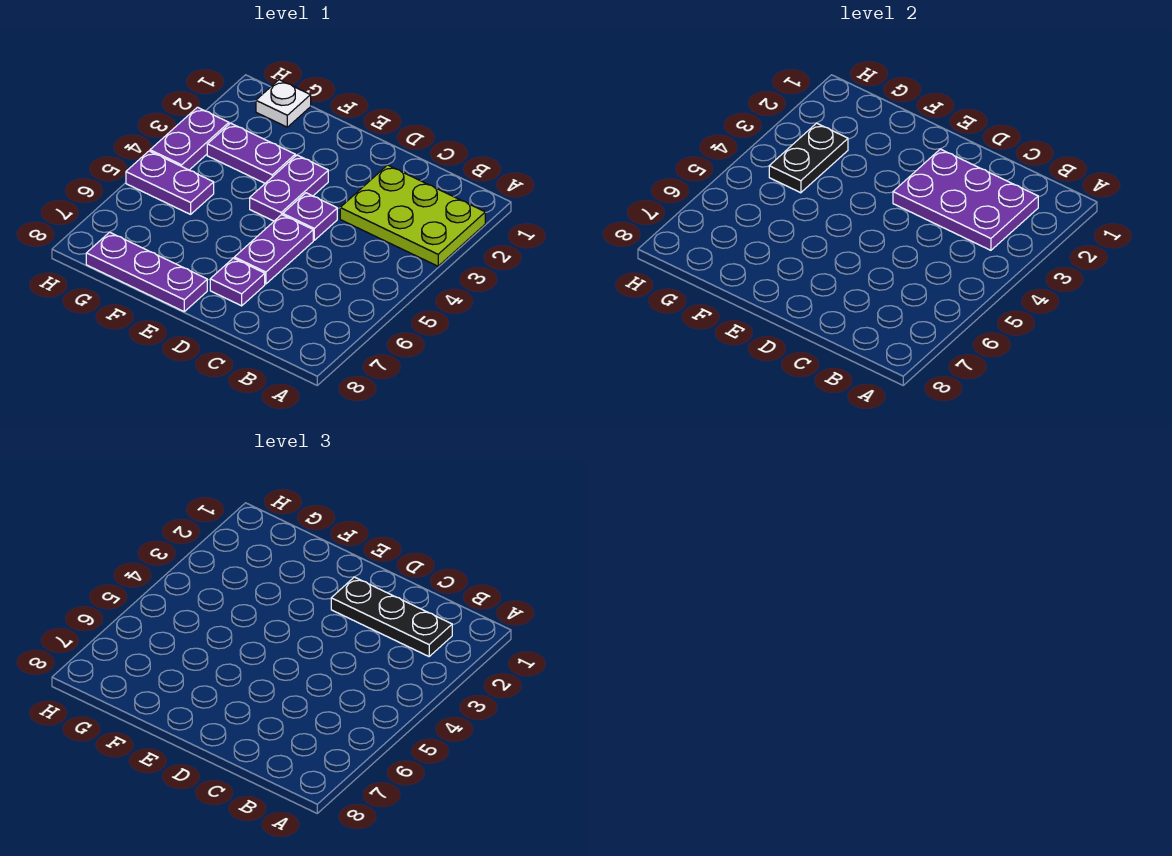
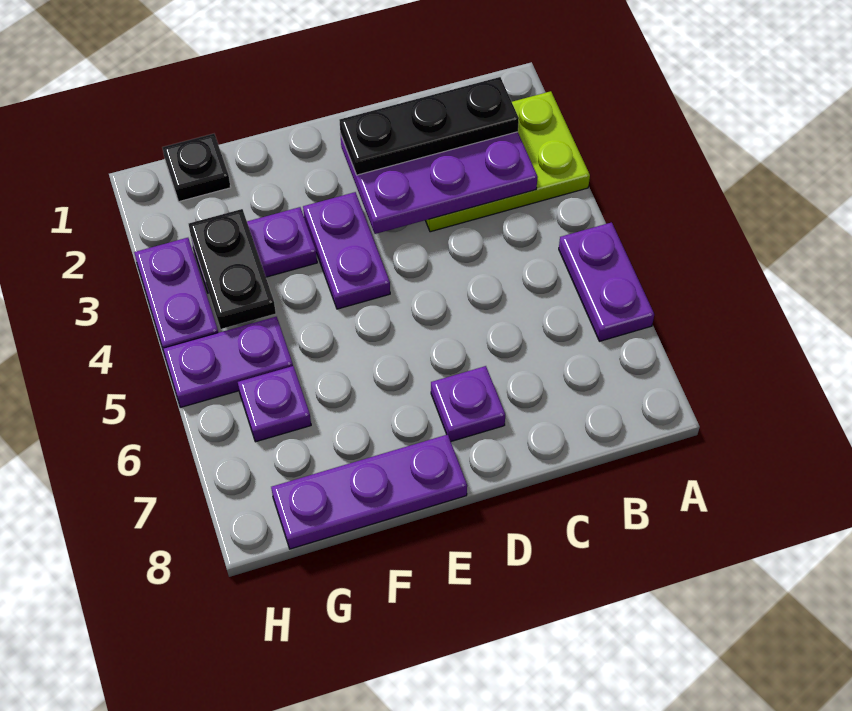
purple 1x1 plate [283,193,337,240] -> purple 1x1 plate moved to [238,366,311,442]
purple 1x2 plate [234,215,313,284] -> purple 1x2 plate moved to [559,222,654,341]
white 1x1 plate [256,80,311,127] -> black 1x1 plate [162,134,231,202]

